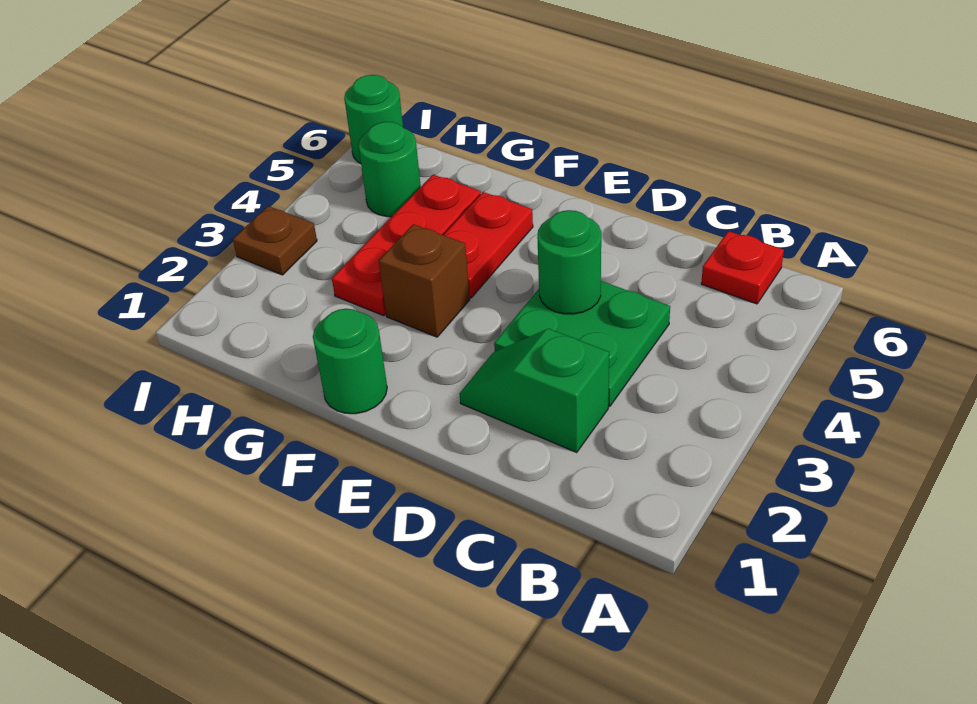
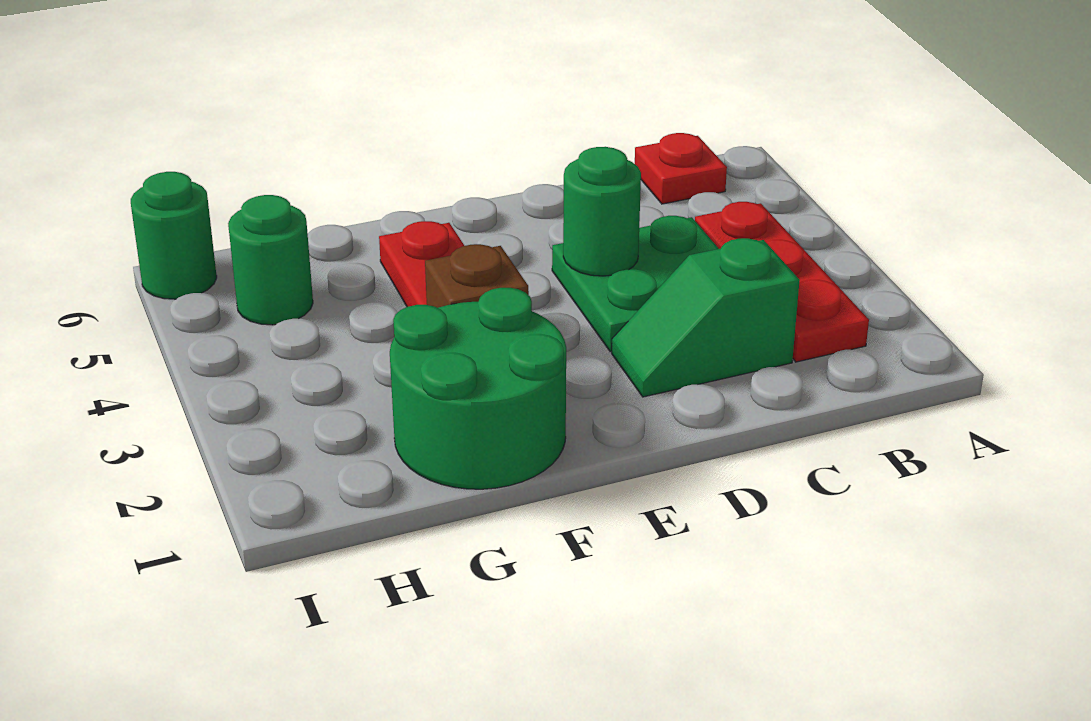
green 1x1 round brick [313,309,387,414] -> green 2x2 round brick [390,288,566,489]
red 1x3 plate [332,175,481,316] -> red 1x3 plate moved to [695,202,869,362]
brown 1x1 plate [233,206,317,275] -> none

